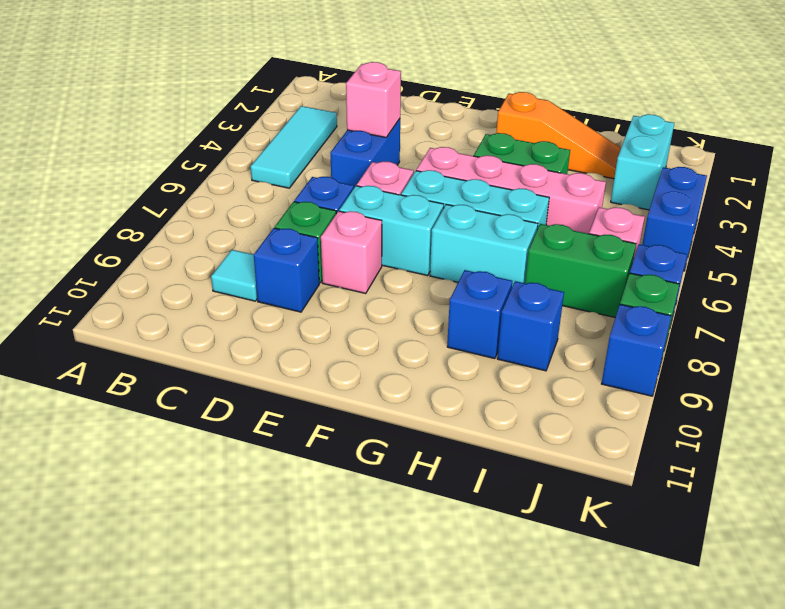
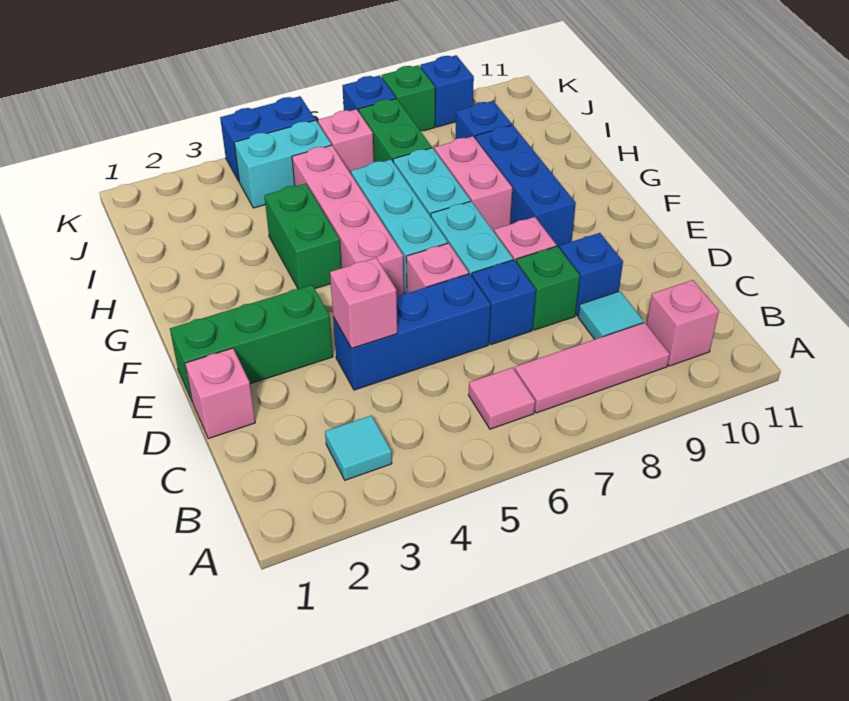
cyan 1x3 tile [251,106,337,188] -> cyan 1x1 tile [325,415,392,480]
none -> pink 1x1 tile [469,367,535,429]
none -> pink 1x3 tile [515,323,670,413]
none -> pink 1x1 brick [647,280,719,366]
none -> pink 1x1 brick [185,348,255,439]
blue 1x2 brick [330,119,400,188] -> blue 1x3 brick [333,274,491,390]
none -> green 1x3 brick [170,285,333,402]
orange 1x3 slope [496,92,621,179] -> none
none -> pink 1x2 brick [434,136,512,231]
blue 1x1 brick [447,270,512,359] -> blue 1x3 brick [475,125,576,247]
cyan 1x2 brick [611,114,674,210] -> cyan 1x2 brick moved to [234,120,331,208]

